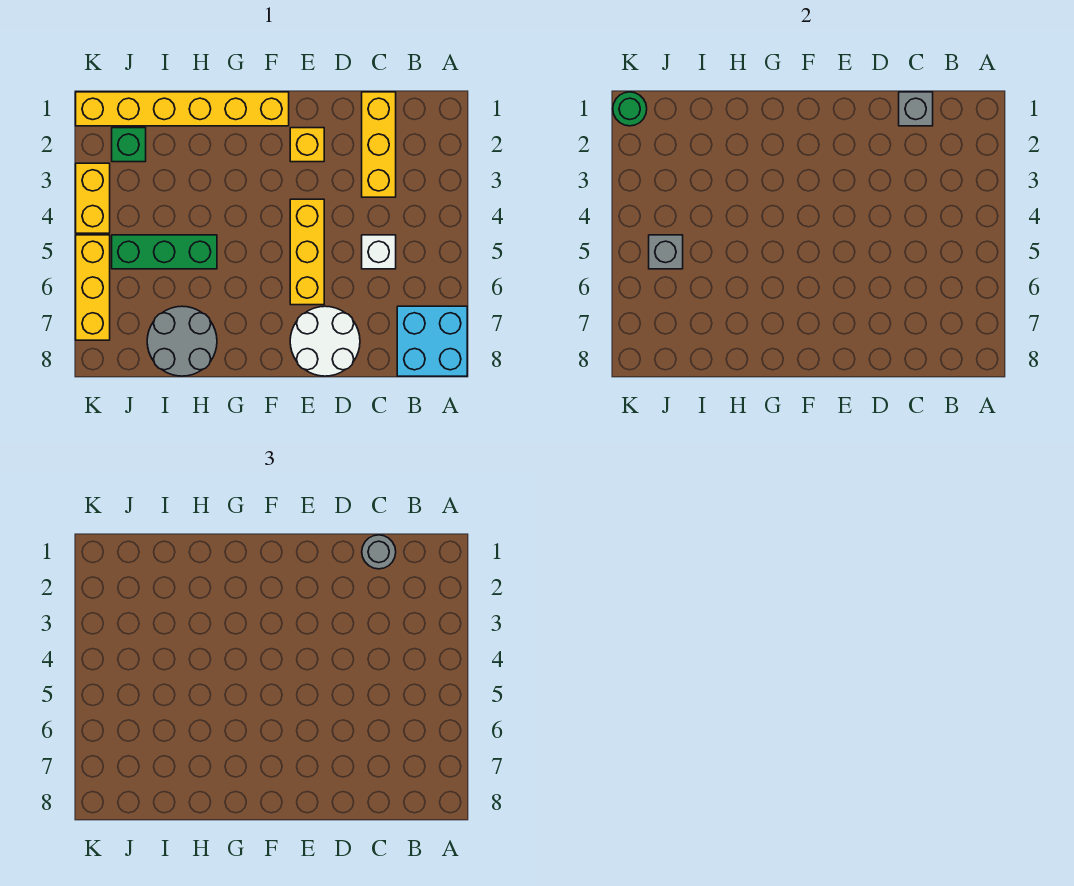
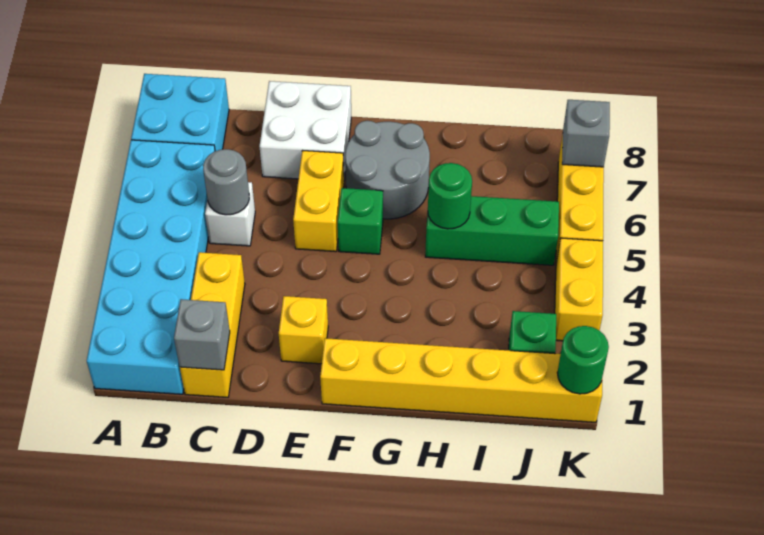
none -> cyan 2x6 brick [87,140,215,394]
grey 1x1 round brick [362,535,396,569] -> grey 1x1 round brick moved to [203,149,249,215]
white 2x2 round brick [290,306,360,376] -> white 2x2 brick [260,81,351,180]
yellow 1x3 brick [290,199,324,305] -> yellow 1x2 brick [293,151,344,252]
none -> green 1x1 brick [338,188,383,254]
none -> green 1x1 round brick [428,163,472,229]
grey 2x2 round brick [147,306,217,376] -> grey 2x2 round brick moved to [345,121,430,219]
grey 1x1 brick [649,235,683,269] -> grey 1x1 brick moved to [562,100,610,167]

